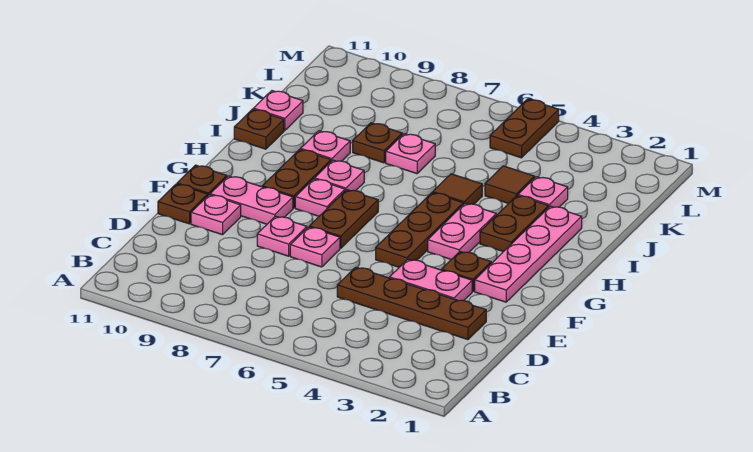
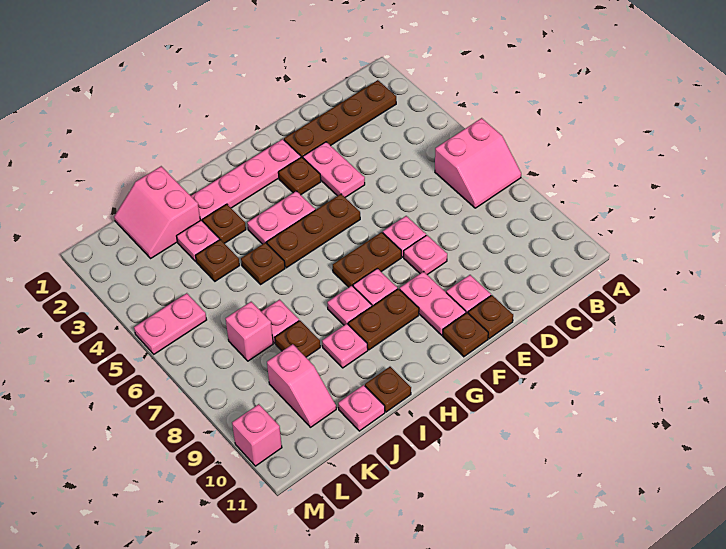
none -> pink 2x2 slope [435,118,521,208]
brown 1x4 plate [337,267,486,340] -> brown 1x4 plate turned to [284,80,396,158]
brown 1x2 plate [480,195,549,252] -> brown 1x1 plate [203,204,246,243]
brown 1x1 tile [433,174,482,205] -> brown 1x1 plate [241,243,285,284]
none -> pink 2x2 slope [114,166,200,258]
brown 1x1 tile [485,166,535,204] -> brown 1x1 plate [195,240,240,281]
none -> pink 1x1 brick [226,302,273,361]
none -> pink 1x2 slope [267,344,336,427]
brown 1x2 plate [490,99,559,158] -> pink 1x2 plate [134,293,207,354]
none -> pink 1x1 brick [232,404,282,466]

